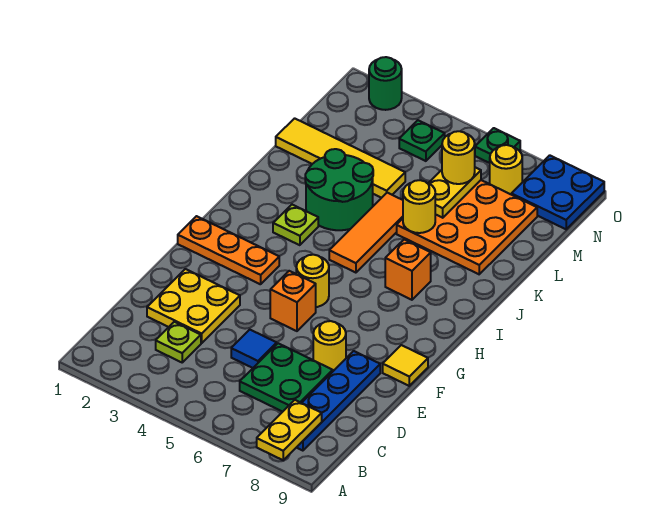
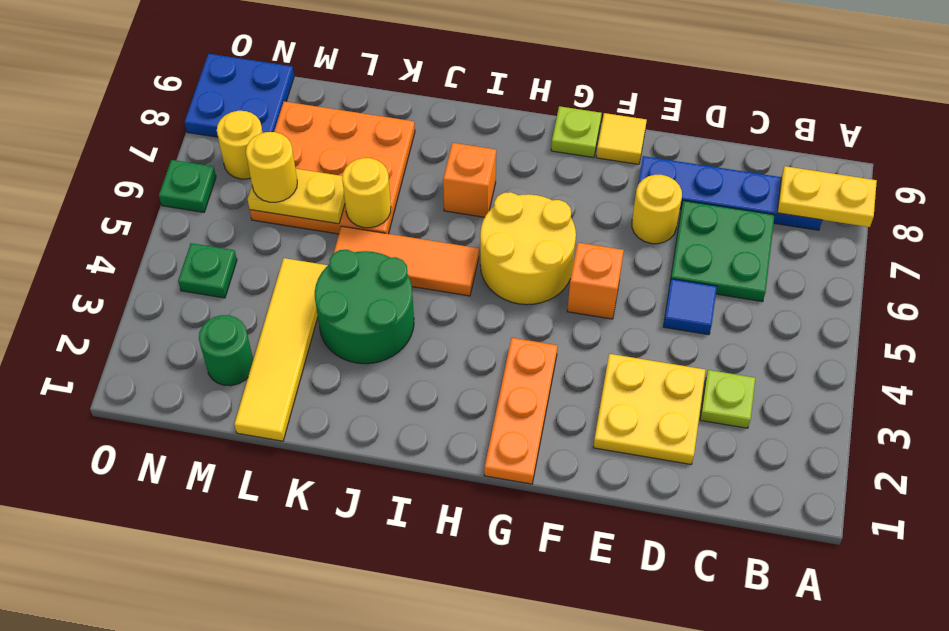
yellow 1x1 round brick [296,255,329,307] -> yellow 2x2 round brick [480,192,576,305]
lime 1x1 plate [273,205,318,245] -> lime 1x1 plate moved to [551,106,602,158]
green 1x1 round brick [369,57,402,110] -> green 1x1 round brick moved to [199,315,253,386]

